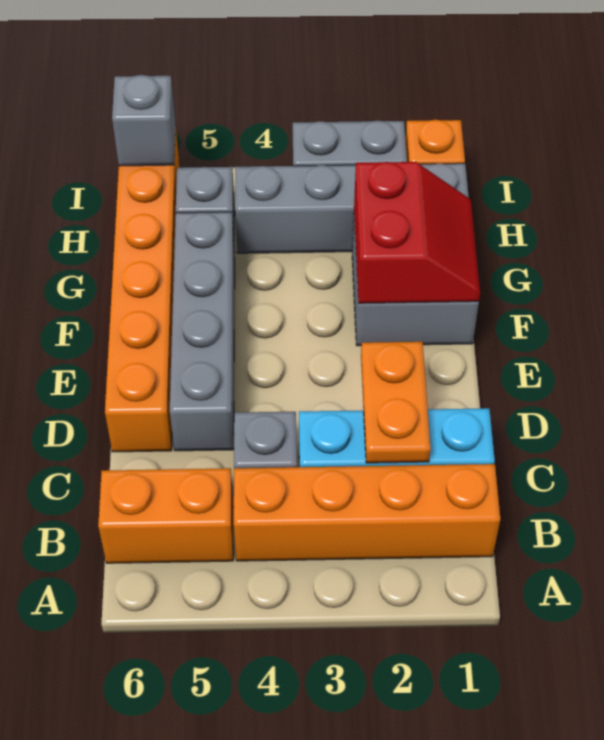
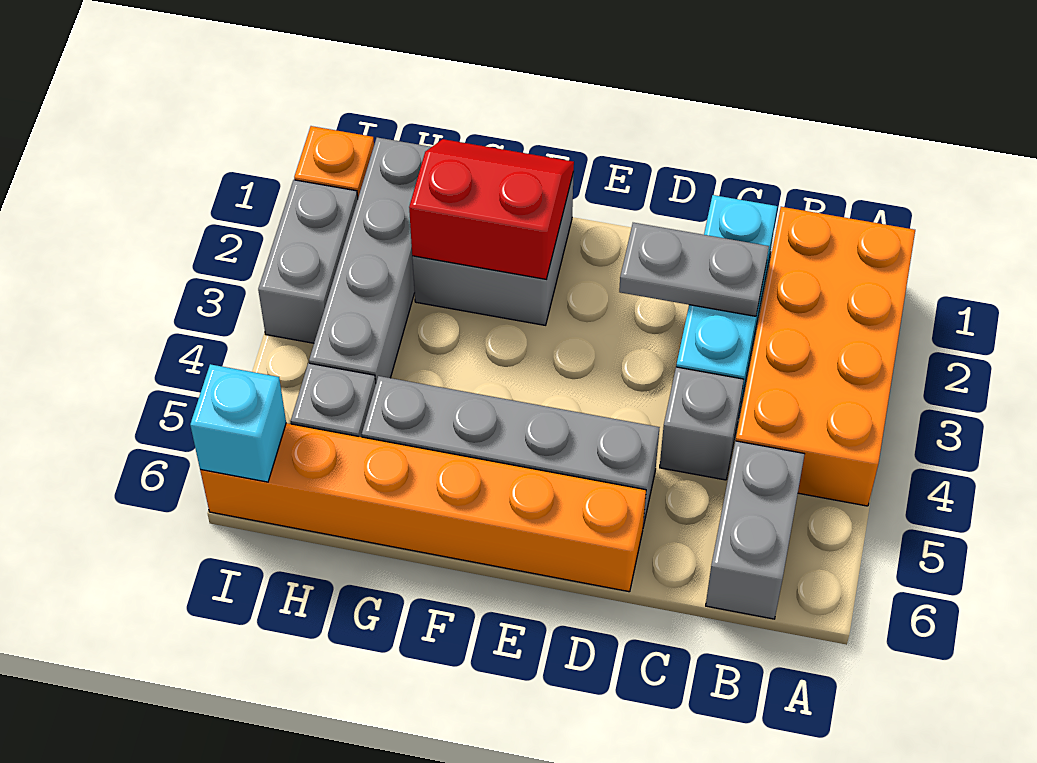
orange 1x4 brick [234,464,500,561] -> orange 2x4 brick [736,207,915,506]
orange 1x2 brick [98,468,234,563] -> grey 1x2 brick [706,441,805,619]
orange 1x2 plate [361,342,431,463] -> grey 1x2 plate [619,223,769,316]
grey 1x1 brick [112,75,176,166] -> cyan 1x1 brick [190,364,286,482]

